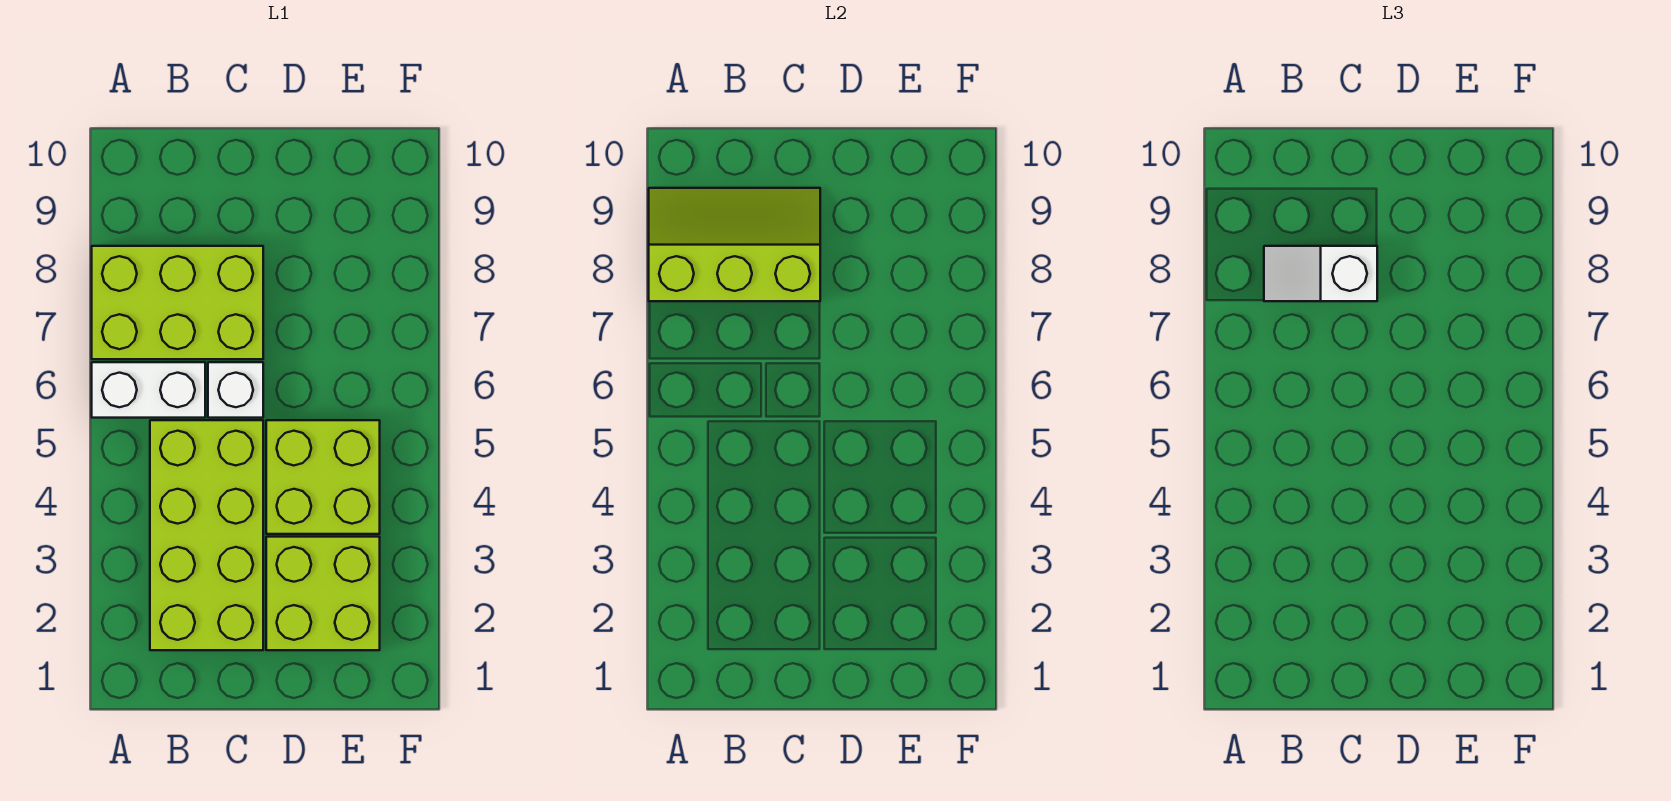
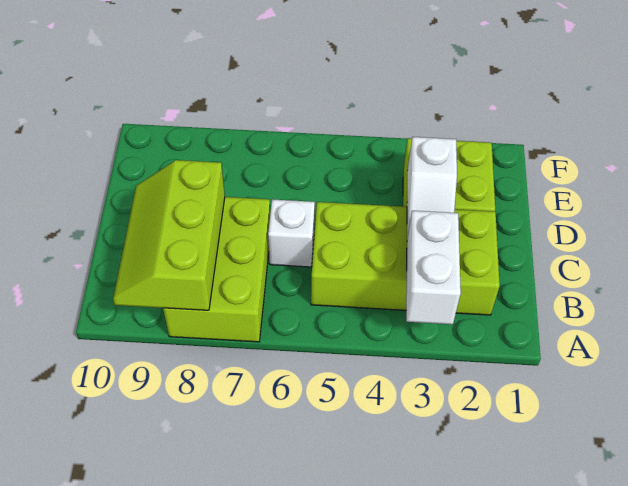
white 1x2 brick [92,362,205,418] -> white 1x2 brick moved to [406,211,461,324]
white 1x2 slope [1264,246,1377,301] -> white 1x2 slope moved to [407,137,457,239]
lime 2x2 brick [266,420,380,534] -> none

